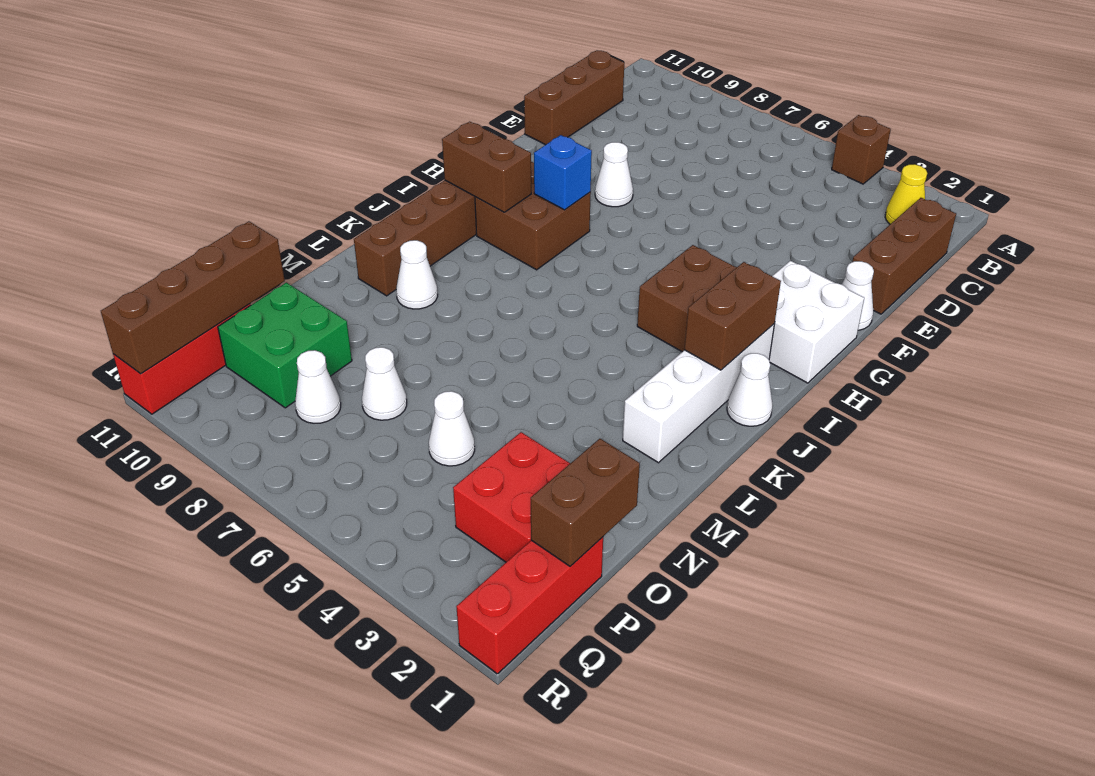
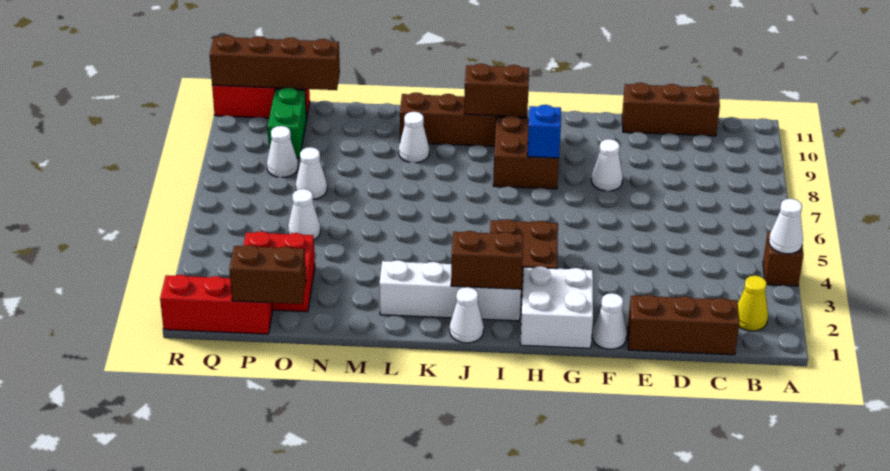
none -> white 1x1 cone [769,199,803,254]
brown 1x2 brick [442,122,531,212] -> brown 1x2 brick turned to [464,64,529,117]
green 2x2 brick [218,283,352,408] -> green 1x2 brick [268,87,307,158]

